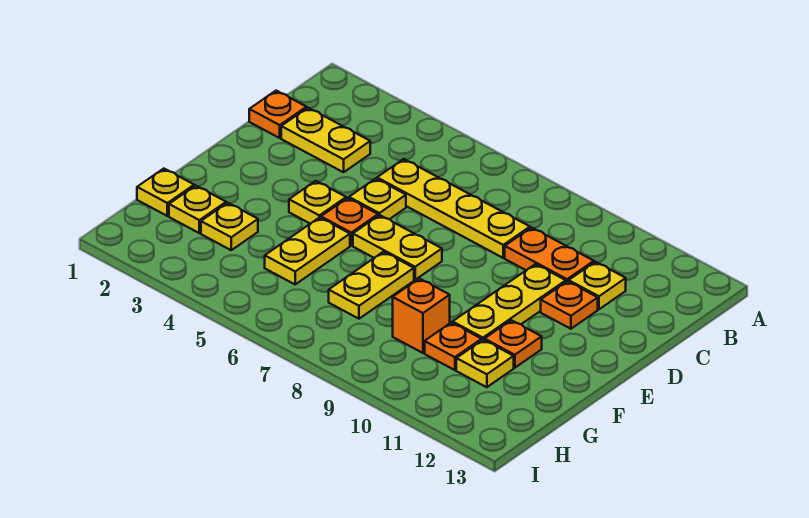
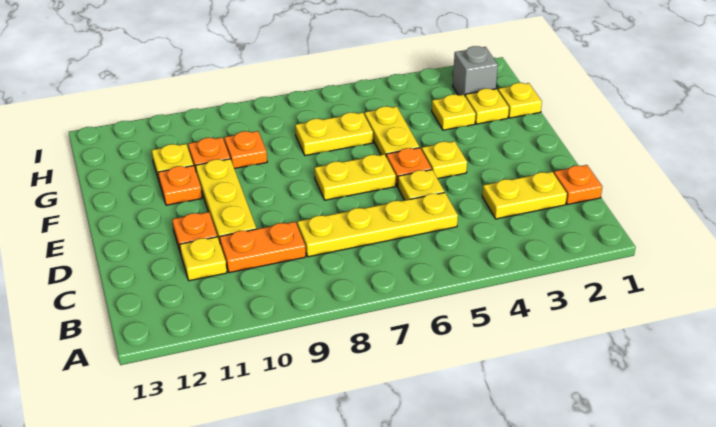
yellow 1x2 plate [329,252,414,319] -> yellow 1x2 plate turned to [295,112,373,156]
orange 1x1 brick [393,278,450,353] -> orange 1x1 plate [224,131,267,169]
none -> grey 1x1 brick [453,46,498,96]

